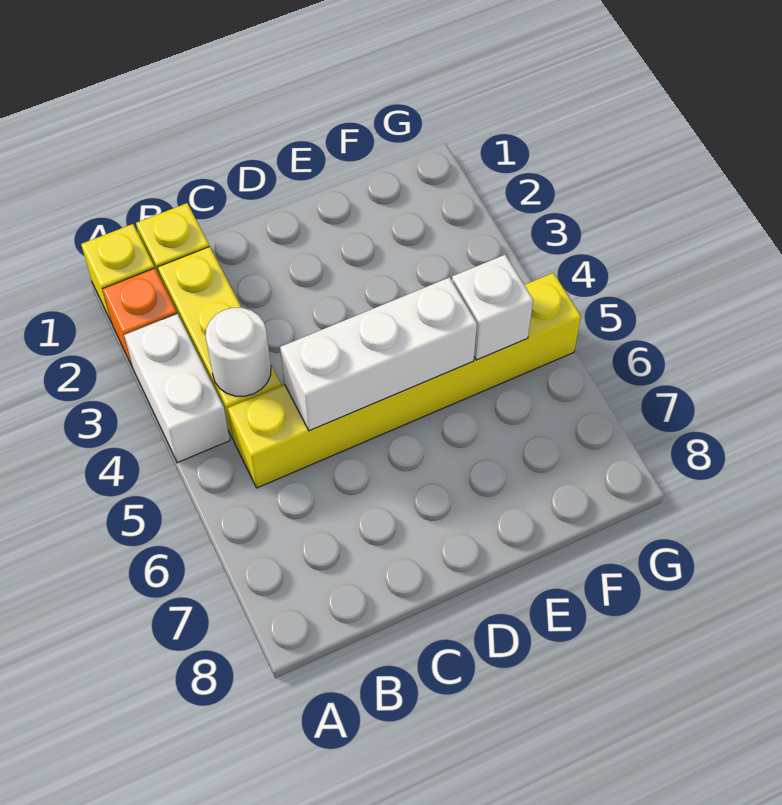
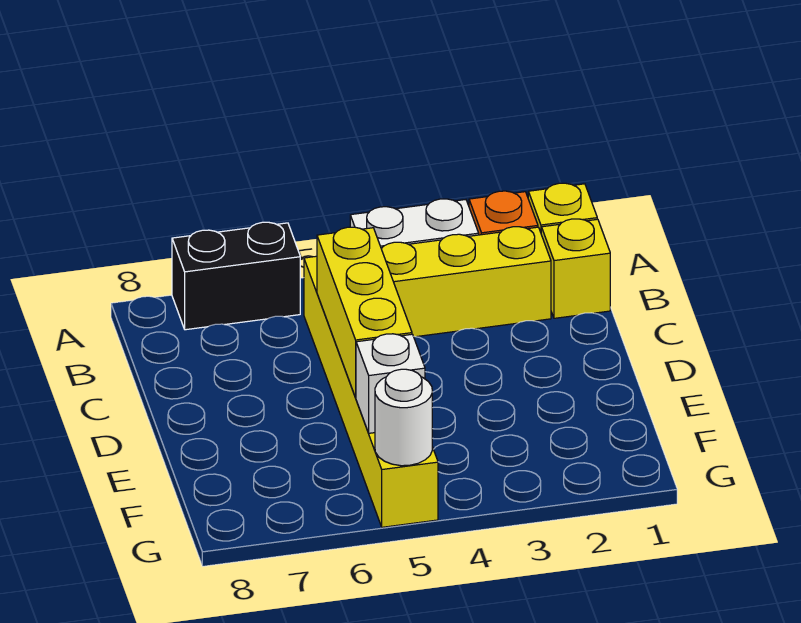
none -> black 1x2 brick [172,222,300,330]
white 1x1 round brick [206,308,271,396] -> white 1x1 round brick moved to [375,369,432,466]
white 1x3 brick [280,277,477,431] -> yellow 1x3 brick [317,227,412,398]

